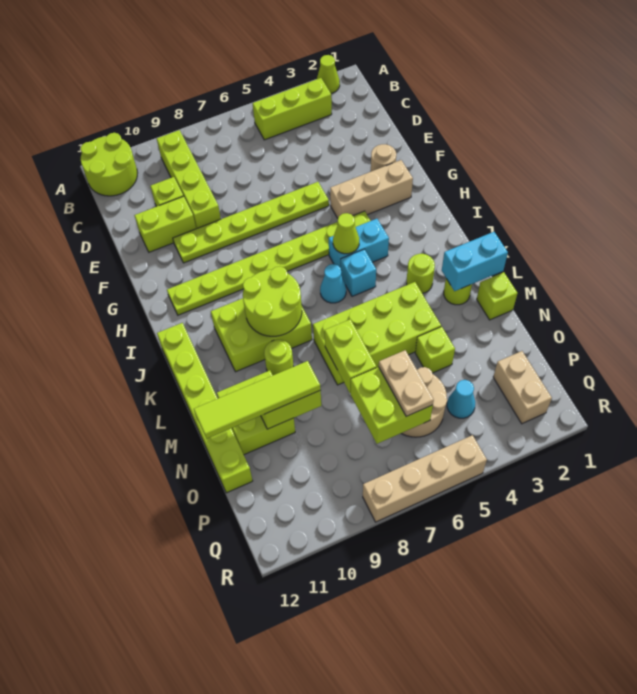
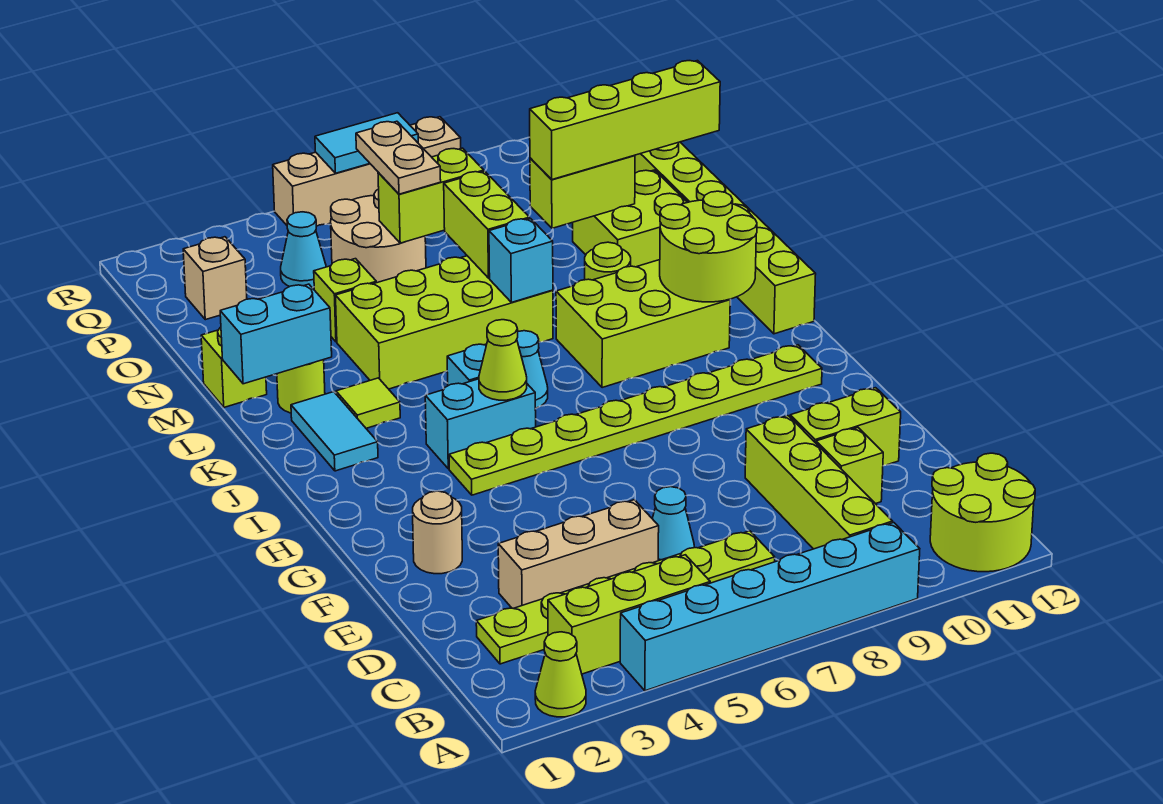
none -> cyan 1x6 brick [620,523,920,691]
none -> cyan 1x1 cone [652,487,694,561]
lime 1x6 plate [173,182,329,263] -> lime 1x6 plate moved to [476,531,775,664]
tan 1x3 brick [330,160,413,218] -> tan 1x3 brick moved to [498,500,659,608]
none -> cyan 1x2 tile [291,392,378,471]
lime 2x2 round brick [243,267,302,336] -> lime 2x2 round brick moved to [660,191,757,302]
lime 1x1 round brick [407,254,435,293] -> lime 1x1 tile [336,378,400,428]
none -> cyan 1x1 brick [489,218,553,302]
lime 1x4 tile [194,361,321,439] -> lime 1x4 brick [530,61,720,179]
lime 2x2 brick [351,367,433,444] -> lime 1x2 brick [378,148,484,243]
tan 1x2 brick [493,351,552,424] -> tan 1x1 brick [183,237,247,320]
none -> cyan 1x2 tile [315,113,418,173]

